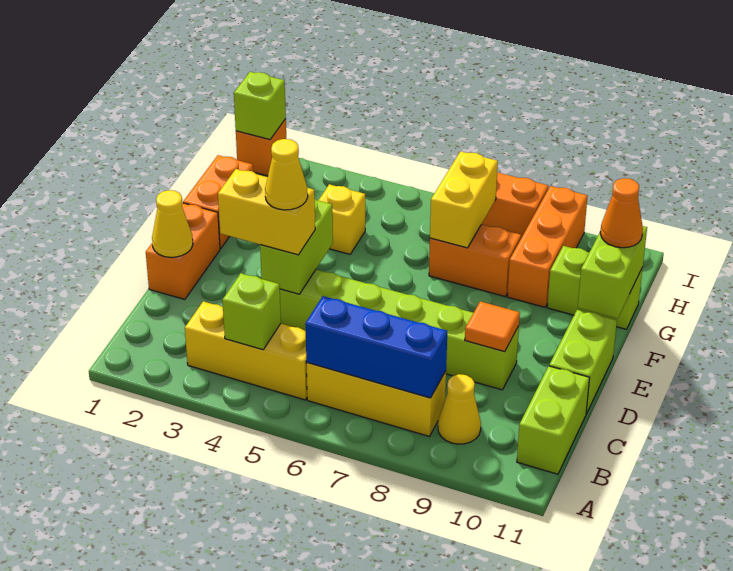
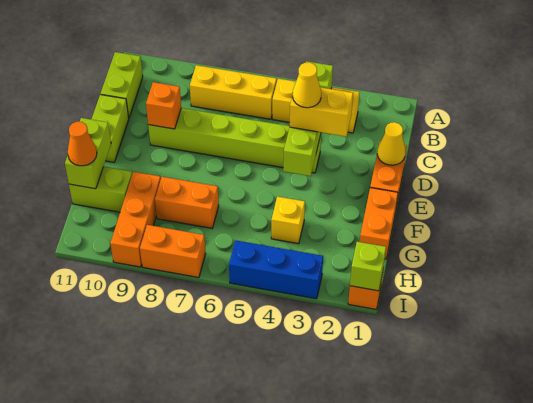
blue 1x3 brick [305,296,447,398] -> blue 1x3 brick moved to [229,240,323,299]
yellow 1x1 cone [438,374,481,444] -> none
orange 1x1 tile [465,301,520,351] -> orange 1x1 brick [146,82,181,129]
yellow 1x2 brick [430,151,498,248] -> none

